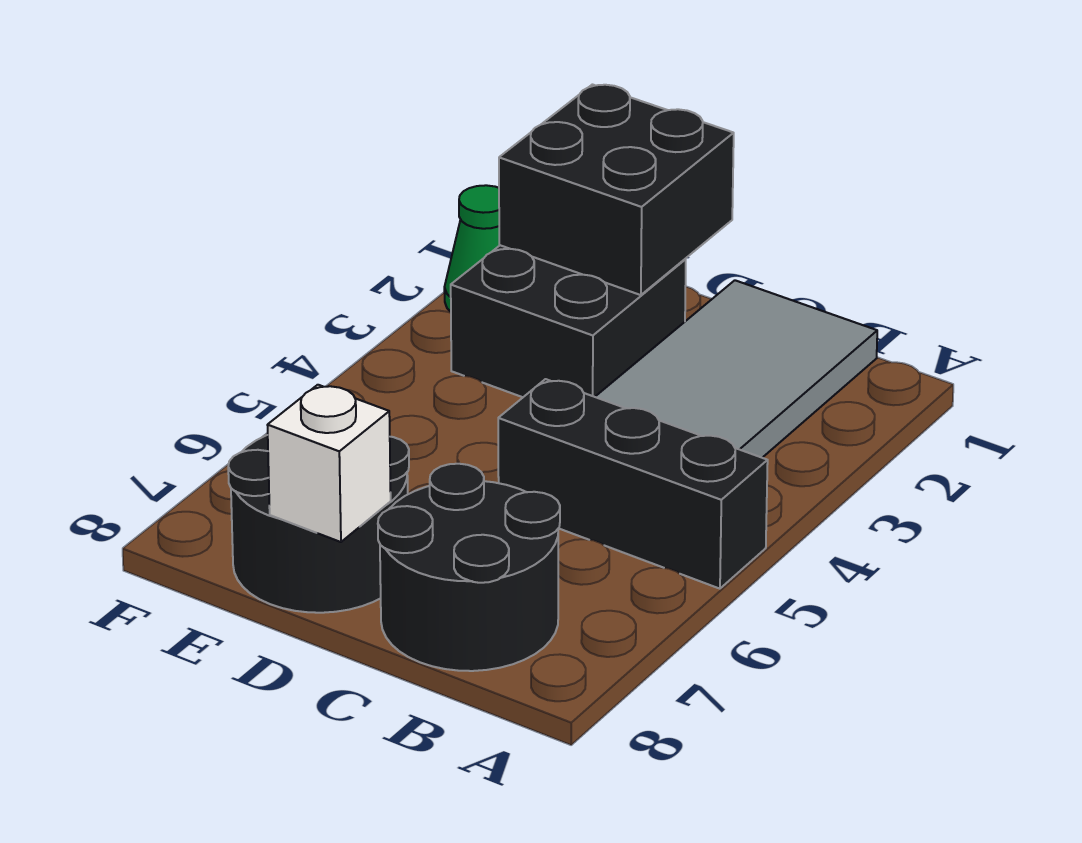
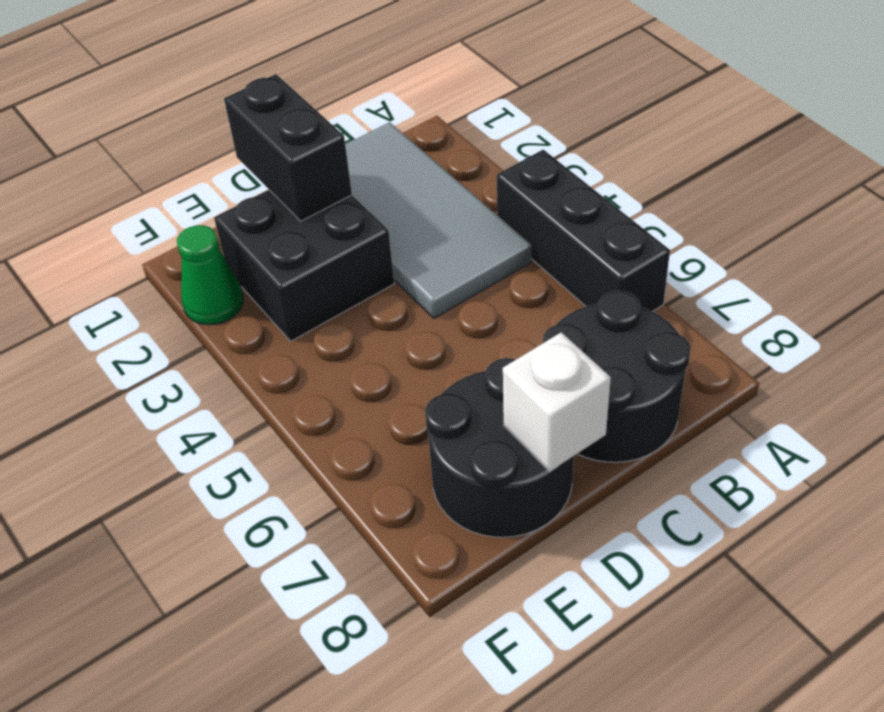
black 1x3 brick [498,379,768,589] -> black 1x3 brick turned to [497,150,670,312]
black 2x2 brick [499,85,734,295] -> black 1x2 brick [224,74,352,221]

